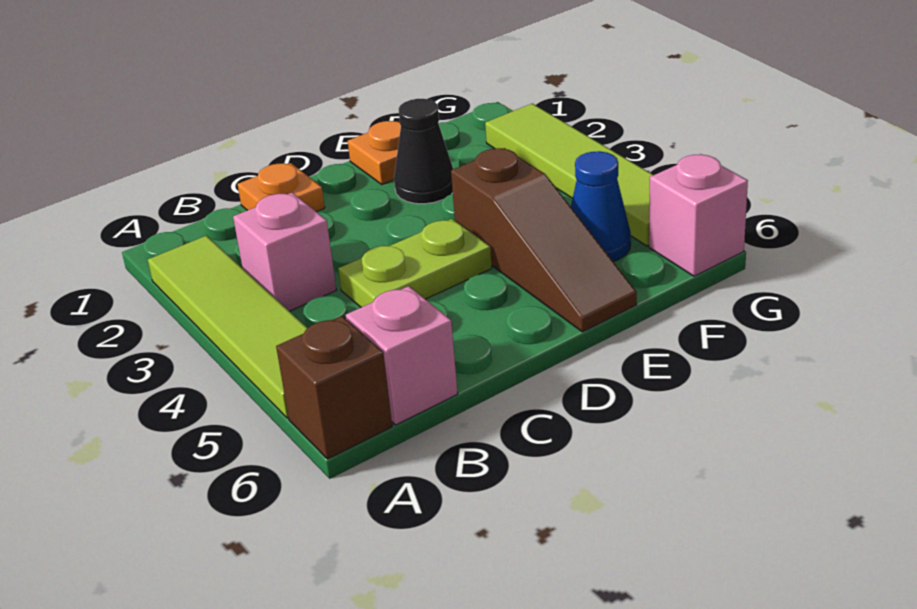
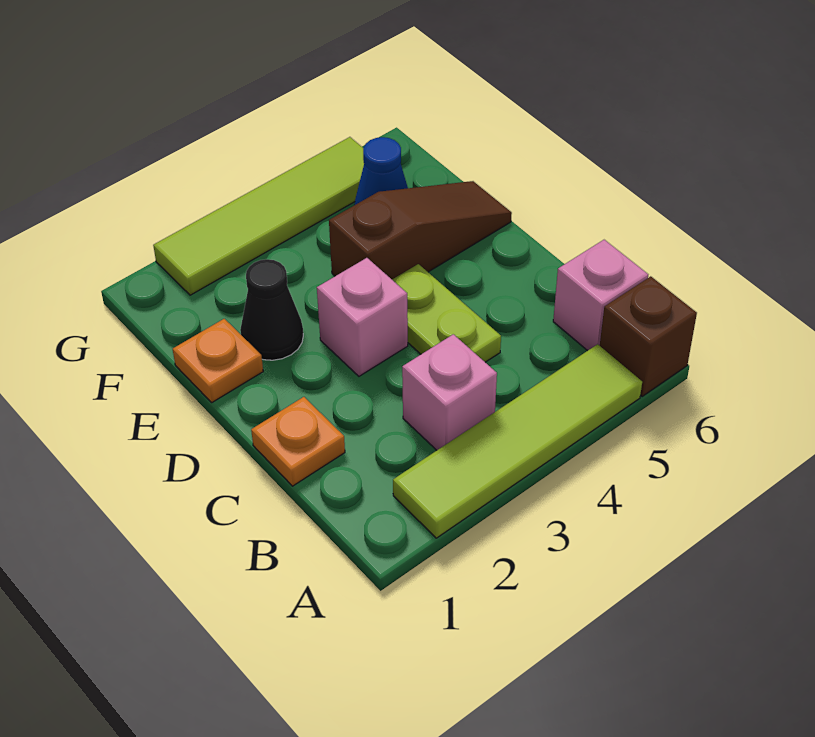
pink 1x1 brick [649,154,748,276] -> pink 1x1 brick moved to [317,258,408,376]

